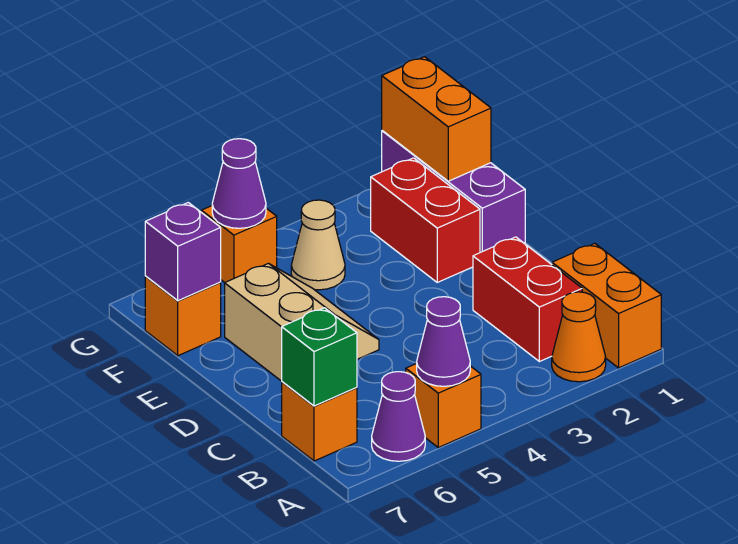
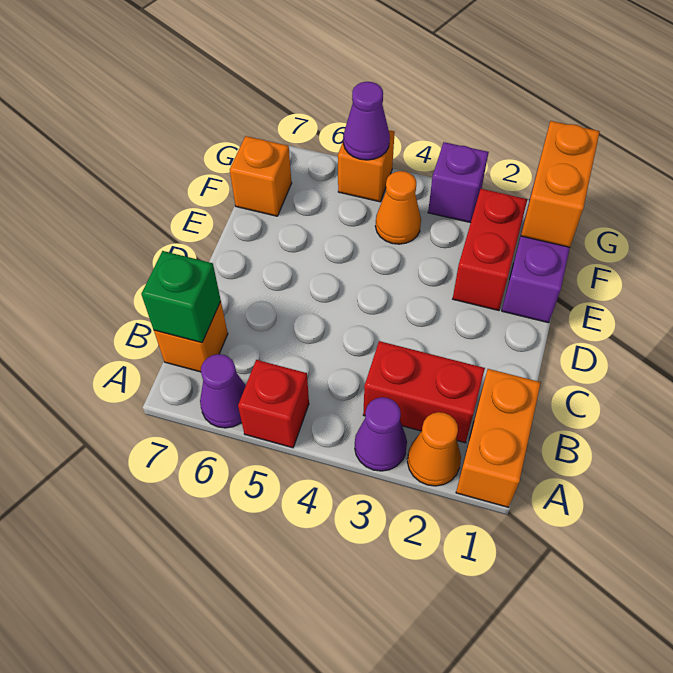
orange 1x1 brick [406,363,481,447] -> red 1x1 brick [238,360,309,448]
purple 1x1 cone [417,297,470,386] -> purple 1x1 cone moved to [355,397,407,471]
red 1x2 brick [473,237,582,362] -> red 1x2 brick turned to [363,341,485,443]
tan 2x2 slope [225,263,379,381] -> none
tan 1x1 cone [291,200,345,290] -> orange 1x1 cone [375,171,421,244]
purple 1x1 brick [145,203,221,301] -> purple 1x1 brick moved to [428,142,489,223]

